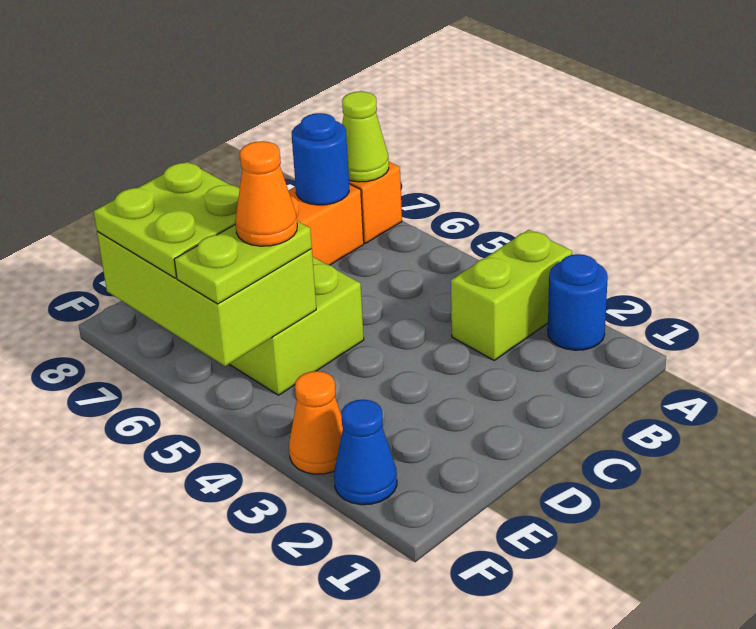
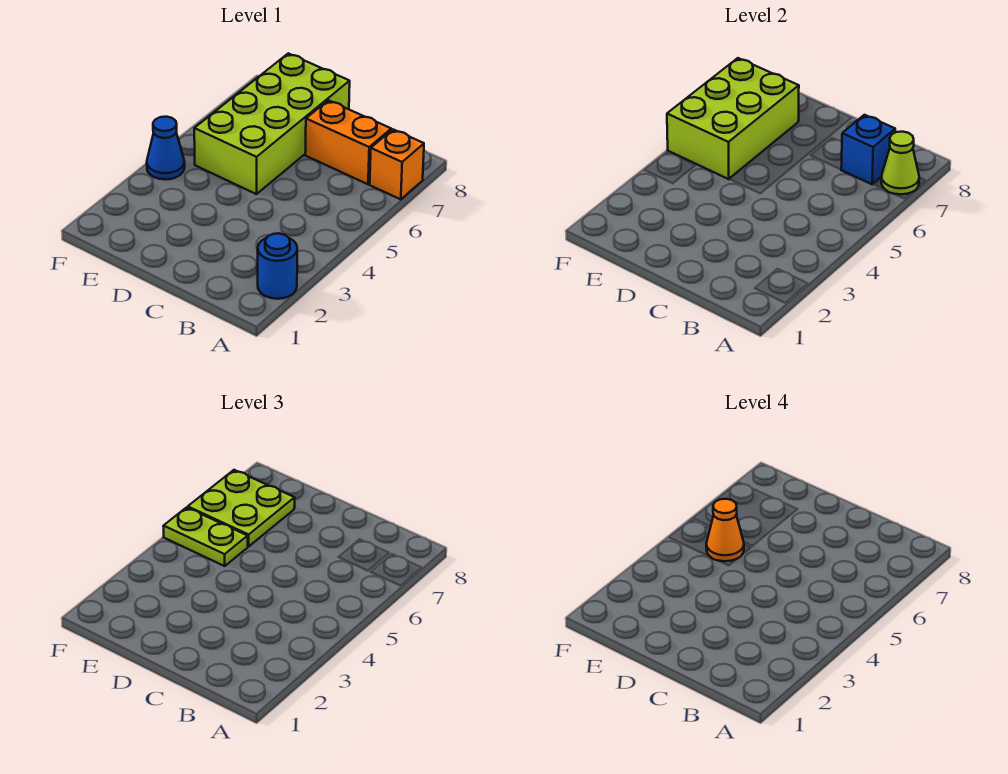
lime 1x2 brick [451,230,572,360] -> none
blue 1x1 round brick [292,113,349,205] -> blue 1x1 brick [841,115,895,184]
blue 1x1 cone [334,400,397,505] -> blue 1x1 cone moved to [147,117,185,179]
orange 1x1 cone [289,371,343,474] -> none

